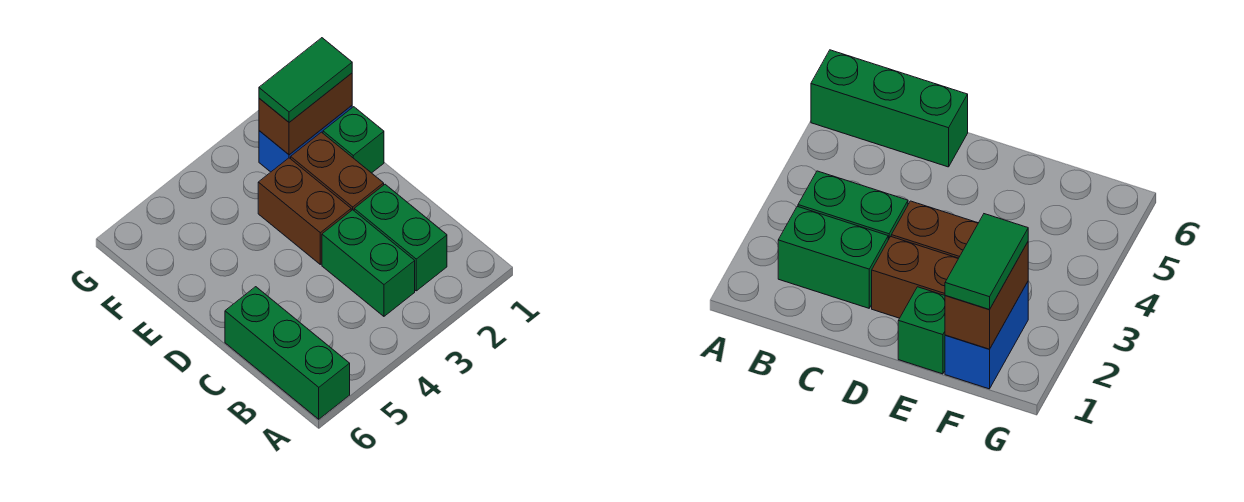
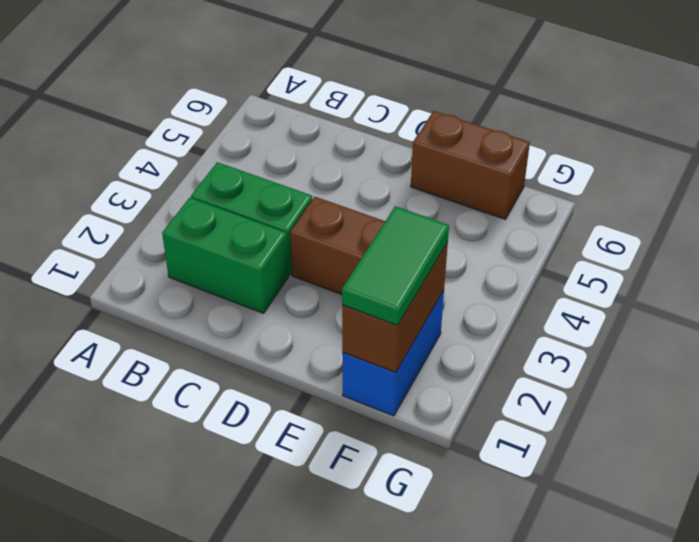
green 1x3 brick [225,287,350,419] -> none
brown 1x2 brick [291,132,384,211] -> brown 1x2 brick moved to [411,111,530,219]
green 1x1 brick [323,107,384,173] -> none

